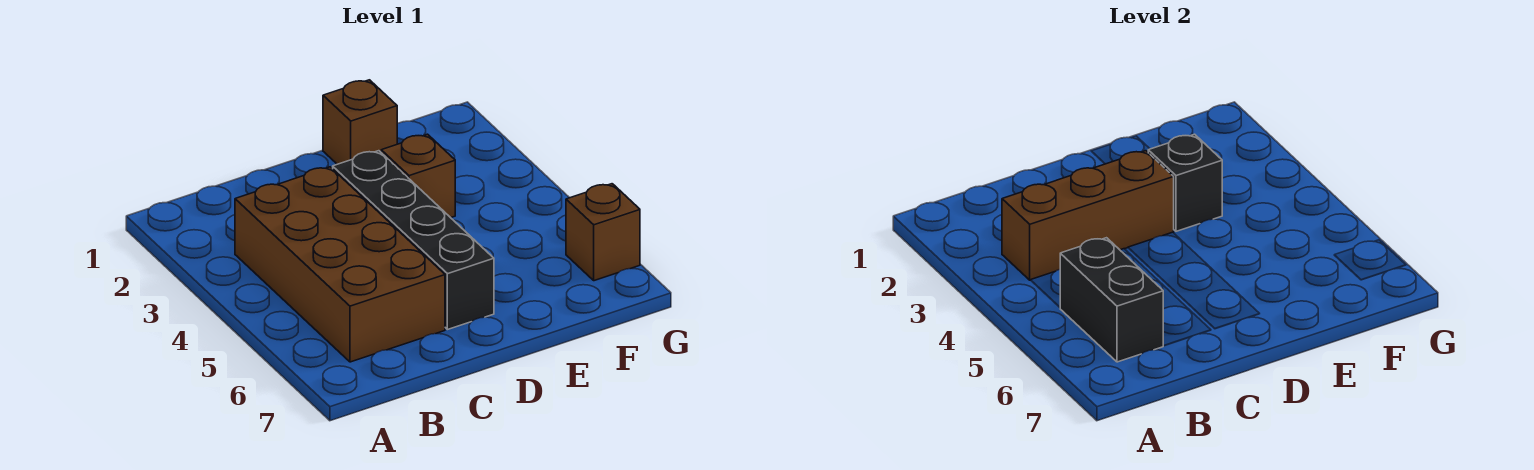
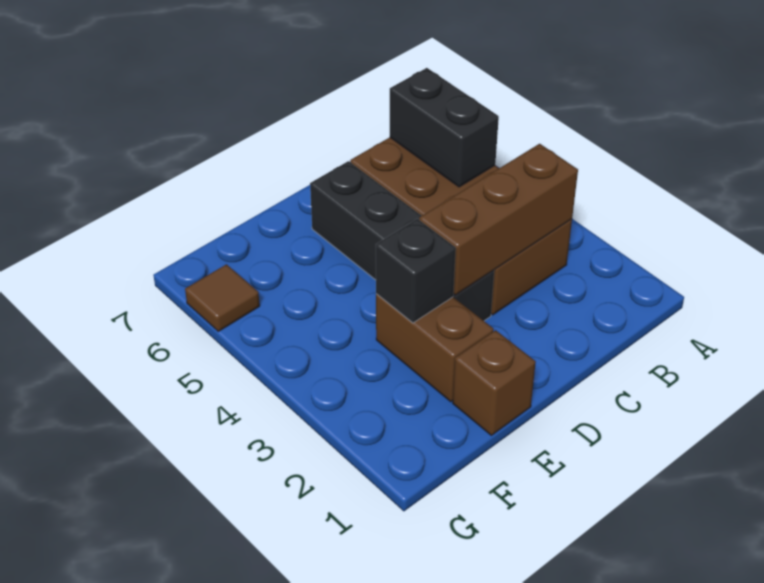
brown 1x1 brick [381,134,455,218] -> brown 1x2 brick [376,294,494,402]
brown 1x1 brick [566,184,640,281] -> brown 1x1 tile [185,264,260,331]

